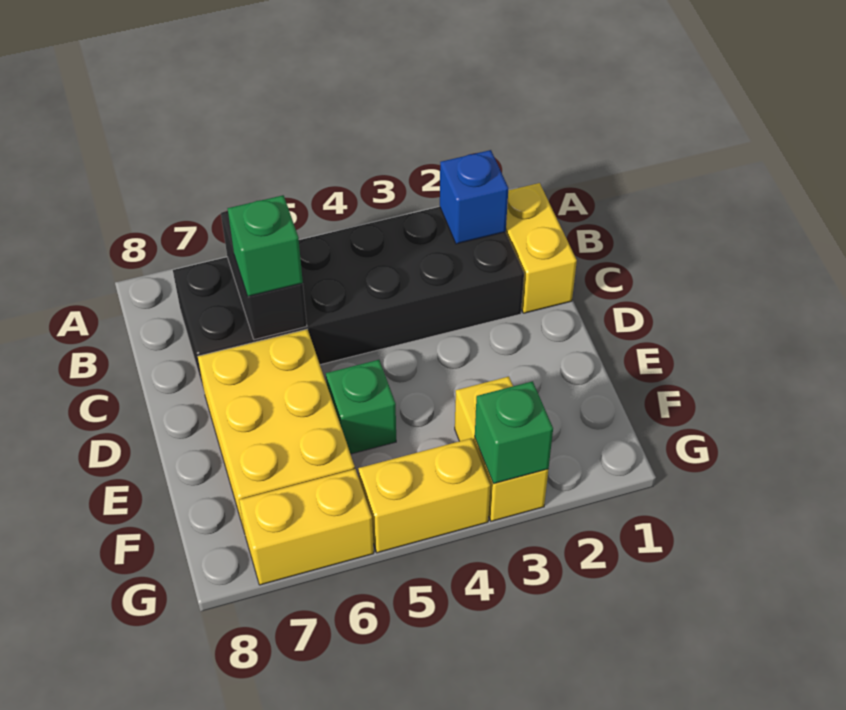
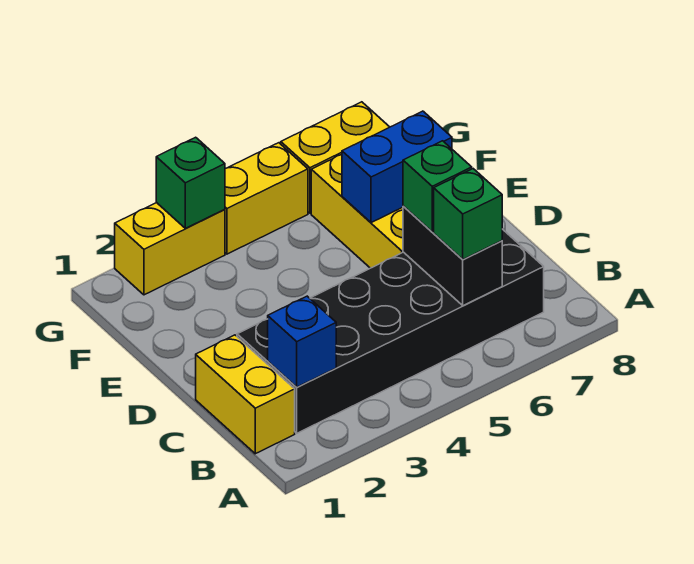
green 1x1 brick [326,360,396,454] -> green 1x1 brick moved to [434,169,502,260]
none -> blue 1x2 brick [342,111,452,223]
yellow 1x2 brick [455,376,548,521] -> yellow 1x2 brick turned to [115,203,225,295]

